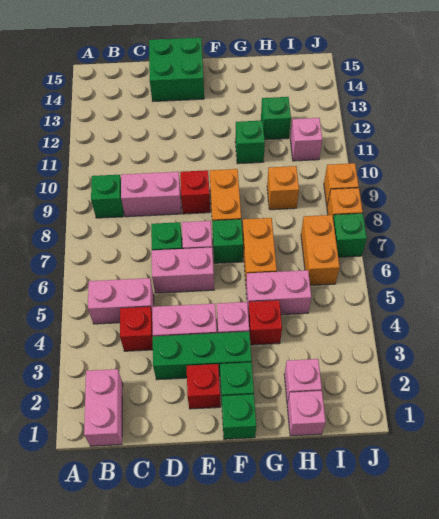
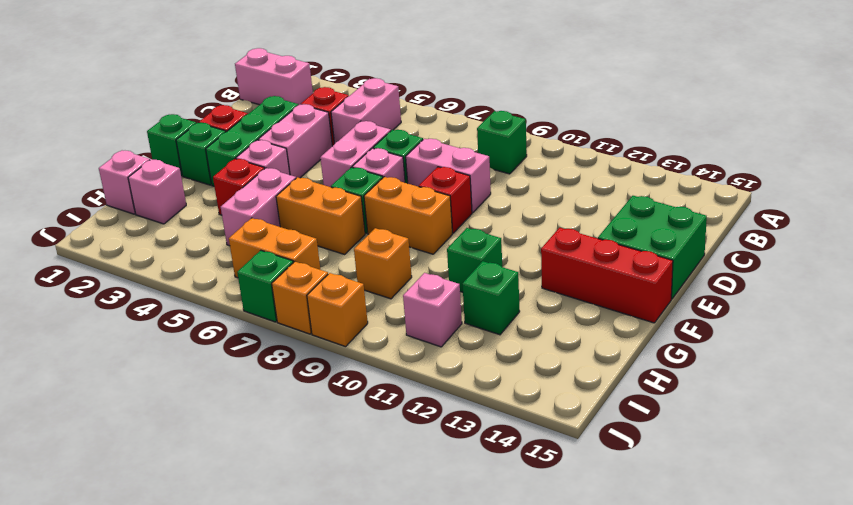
pink 1x2 brick [121,172,181,217] -> pink 1x2 brick turned to [406,139,491,213]
none -> red 1x3 brick [541,228,673,323]

